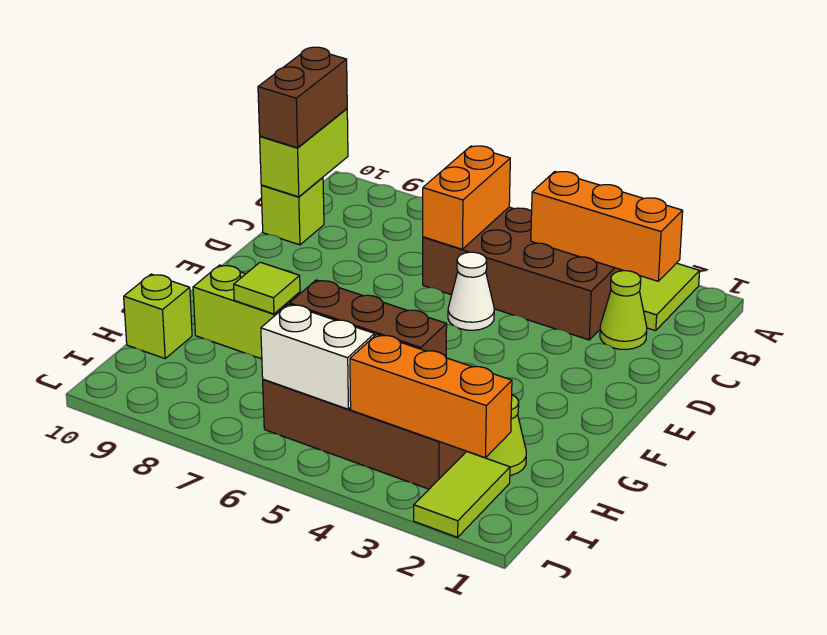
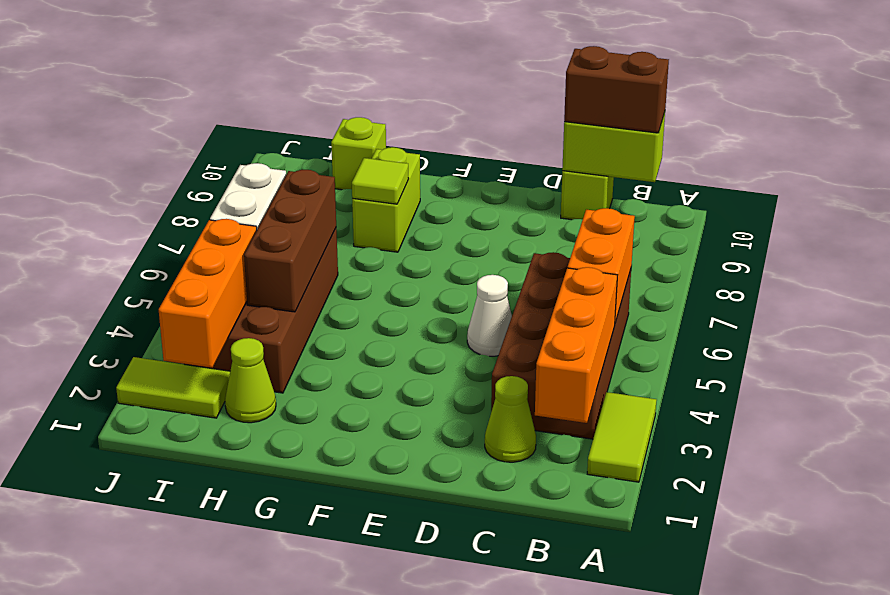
lime 1x2 tile [640,263,700,331] -> lime 1x2 tile turned to [587,392,656,482]
orange 1x2 brick [423,146,510,249] -> orange 1x2 brick turned to [568,208,635,323]

